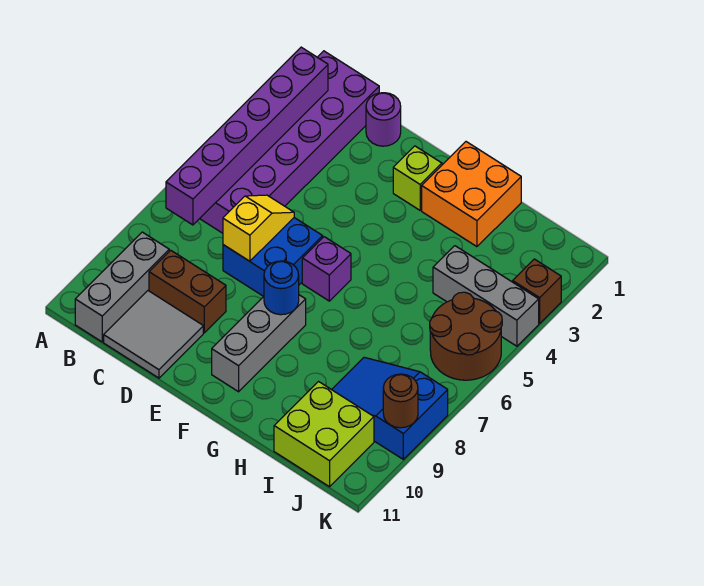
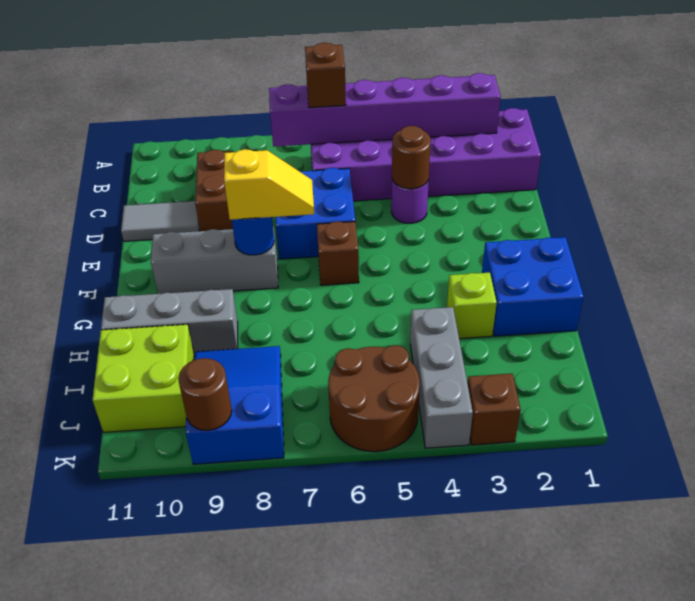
none -> brown 1x1 brick [305,43,346,108]
grey 1x3 brick [75,232,169,342] -> grey 1x3 brick moved to [101,289,238,356]
grey 2x2 tile [104,291,203,378] -> grey 1x2 tile [121,201,200,241]
purple 1x1 round brick [366,93,401,146] -> purple 1x1 round brick moved to [391,180,429,223]
none -> brown 1x1 round brick [392,126,431,189]
yellow 1x2 slope [223,195,294,261] -> yellow 1x2 slope moved to [224,149,314,220]
lime 1x1 brick [393,146,442,210] -> lime 1x1 brick moved to [447,273,497,339]
purple 1x1 brick [302,237,351,301] -> brown 1x1 brick [317,221,359,285]
orange 2x2 brick [422,142,521,247] -> blue 2x2 brick [482,237,584,336]

